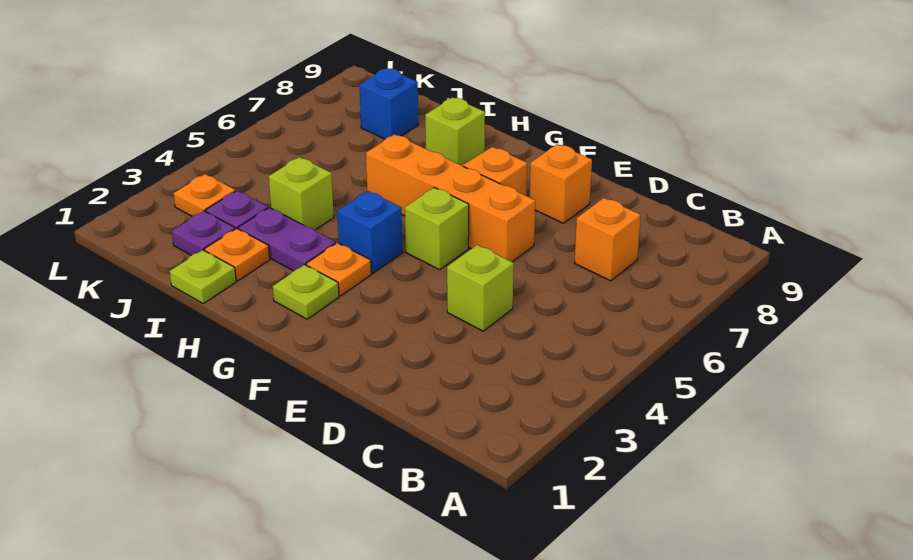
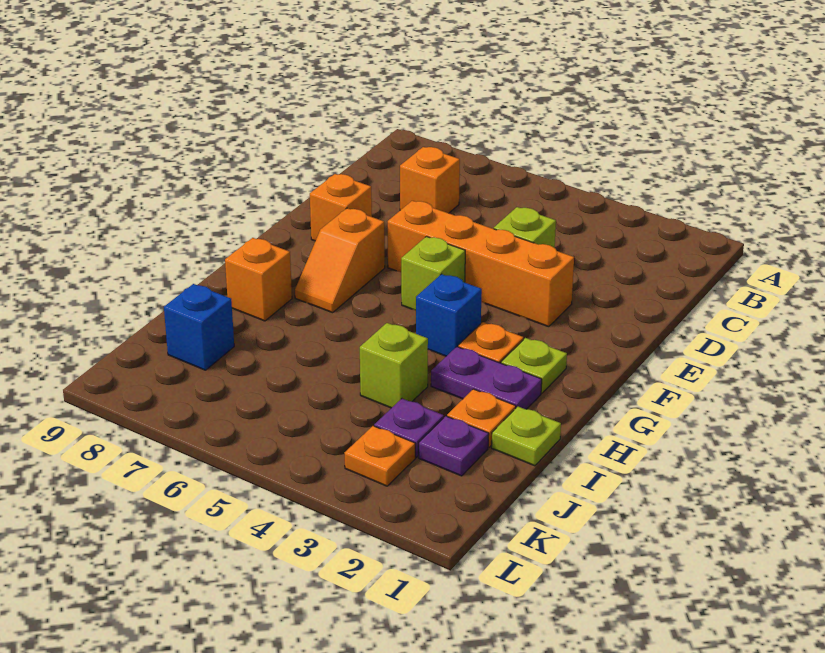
orange 1x4 brick [366,134,535,262] -> orange 1x4 brick turned to [388,201,574,327]
purple 1x2 plate [238,208,336,271] -> purple 1x2 plate turned to [431,347,542,409]
lime 1x1 brick [425,97,485,165] -> orange 1x1 brick [225,238,292,321]

